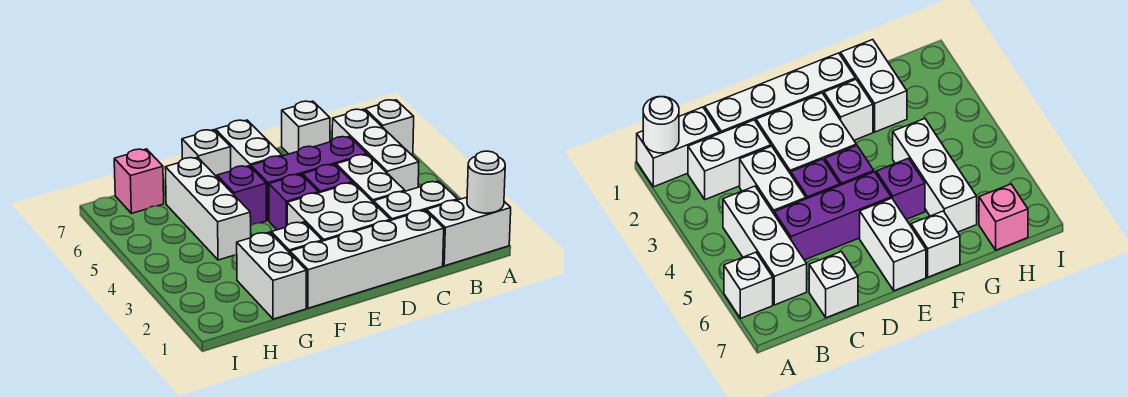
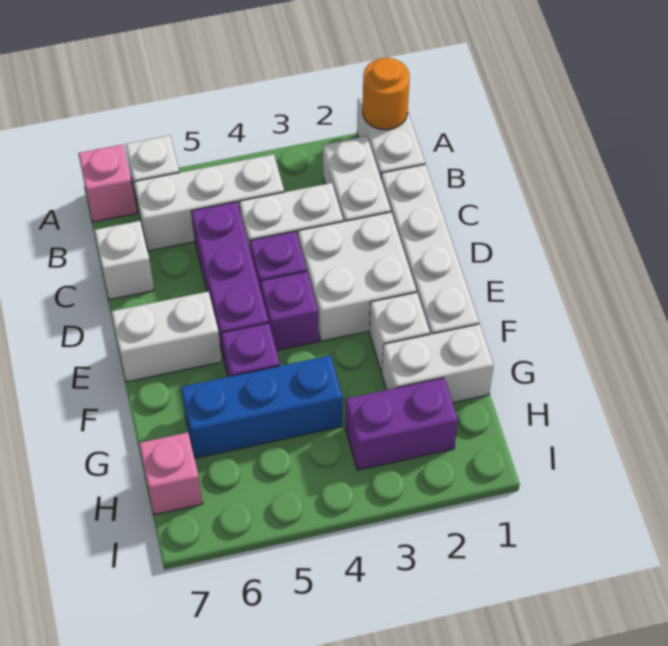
white 1x1 round brick [467,151,505,213] -> orange 1x1 round brick [363,58,410,130]
none -> pink 1x1 brick [78,144,137,222]
white 1x1 brick [182,130,231,177] -> none
white 1x3 brick [165,157,251,260] -> blue 1x3 brick [181,355,343,458]
none -> purple 1x2 brick [345,378,458,470]

